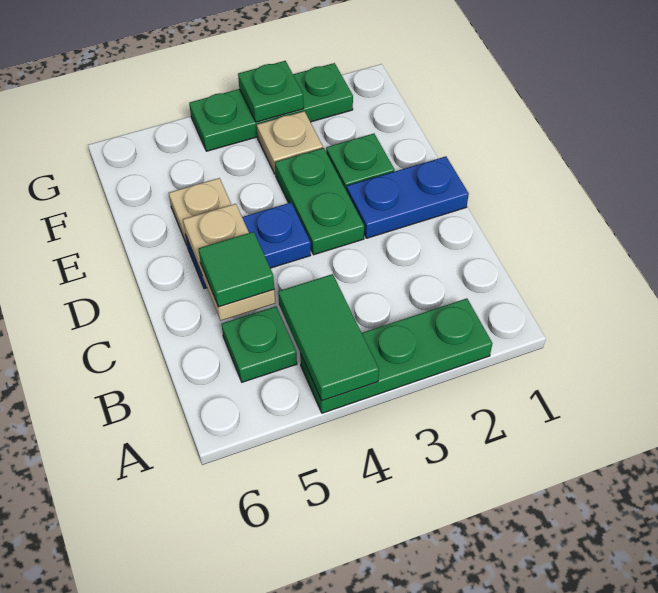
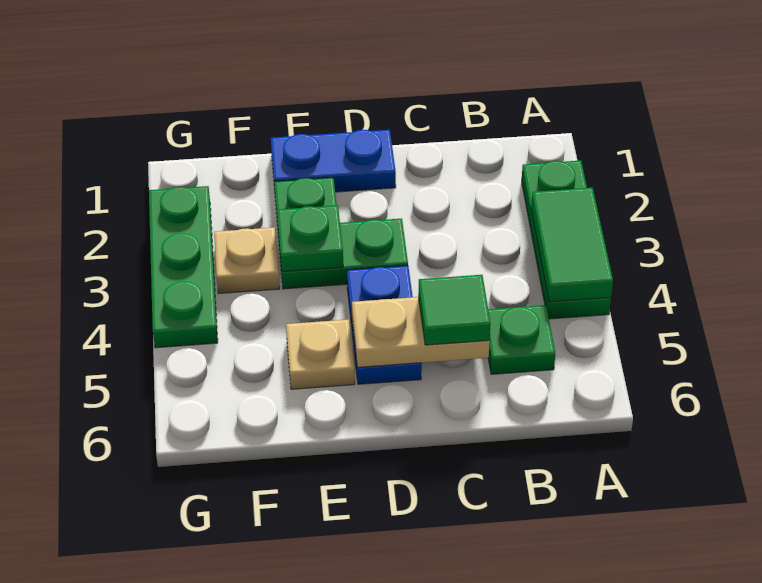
green 1x2 tile [278,274,379,401] -> green 1x2 tile turned to [531,188,613,302]
blue 1x2 plate [346,156,469,238] -> blue 1x2 plate turned to [271,130,396,192]
green 1x1 plate [238,61,304,122] -> green 1x1 plate moved to [277,205,343,272]

